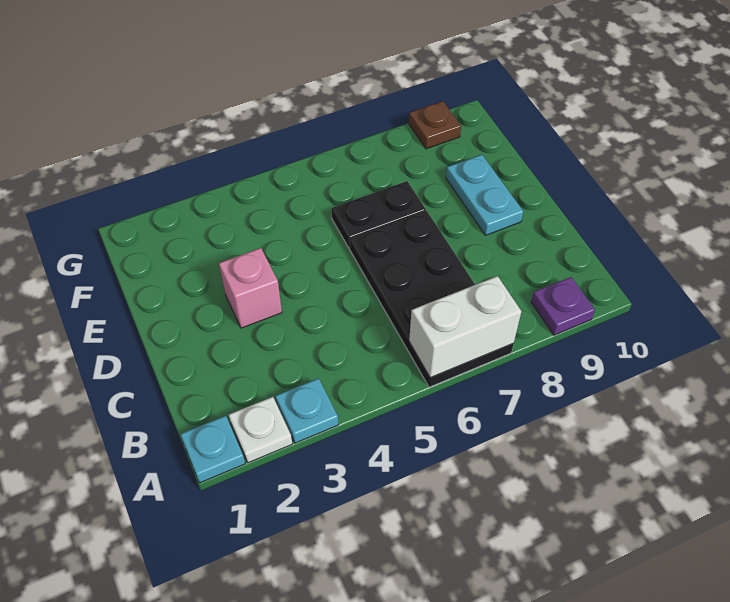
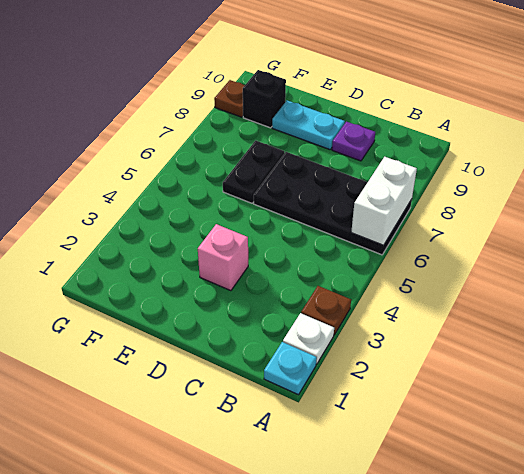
cyan 1x1 plate [275,378,338,443] -> brown 1x1 plate [301,286,351,335]
purple 1x1 plate [531,277,595,335] -> purple 1x1 plate moved to [332,122,375,161]
none -> black 1x1 brick [243,70,286,128]

